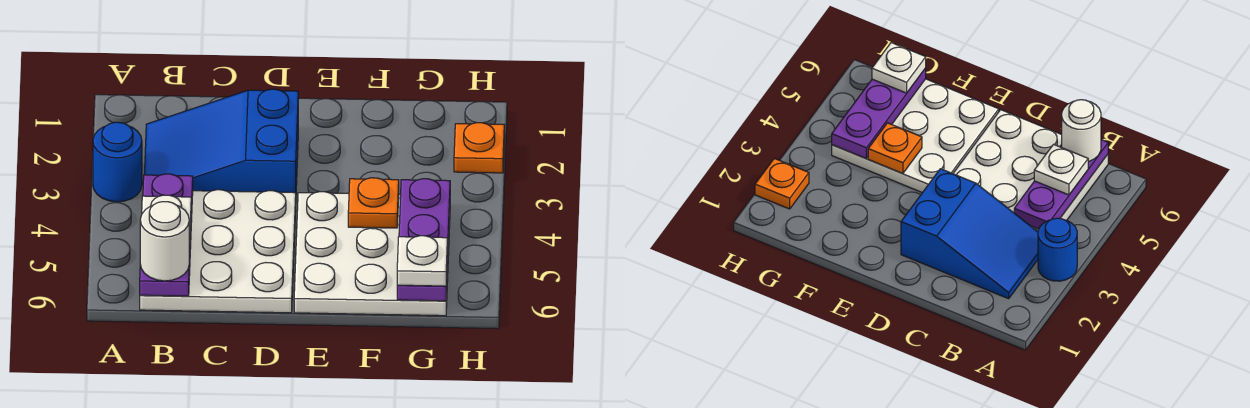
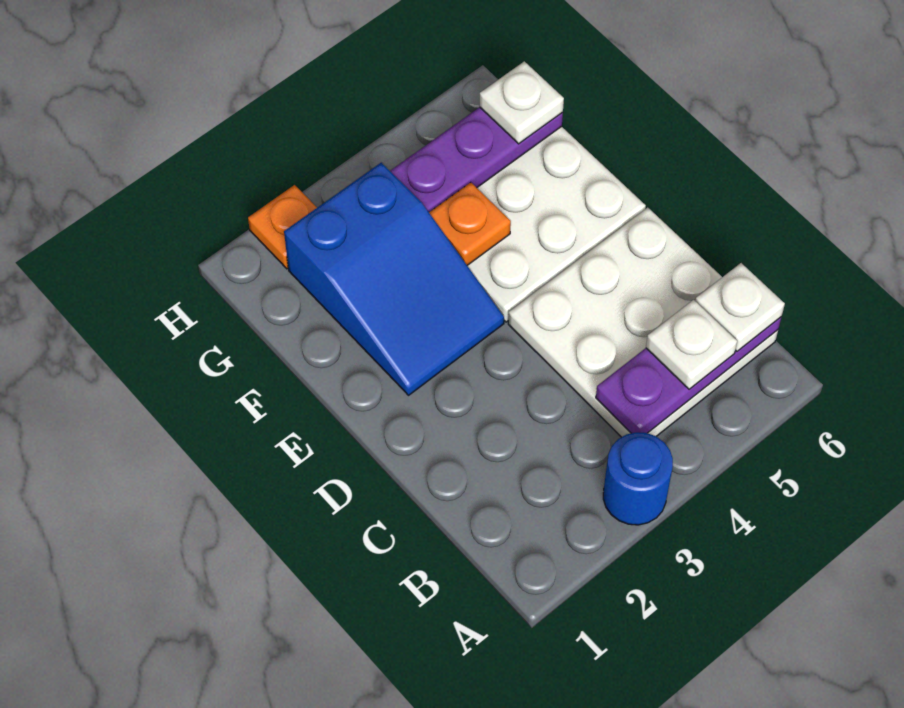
blue 2x3 slope [144,89,298,193] -> blue 2x3 slope moved to [284,163,504,395]
white 1x1 round brick [140,202,189,281] -> white 1x1 plate [695,263,785,351]

